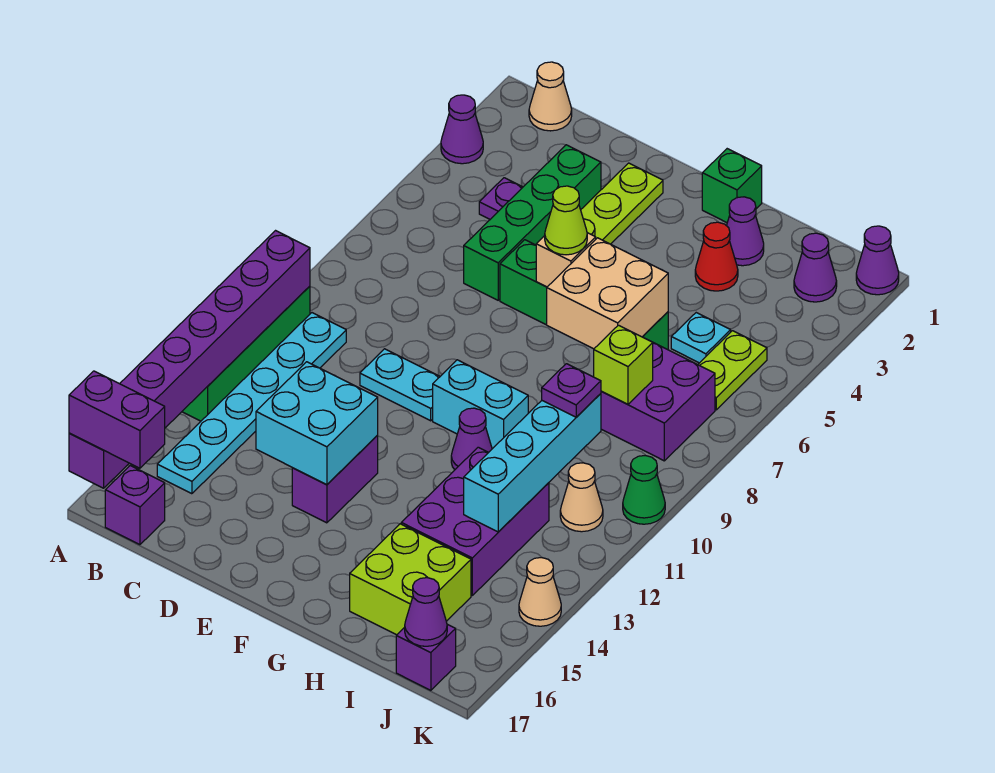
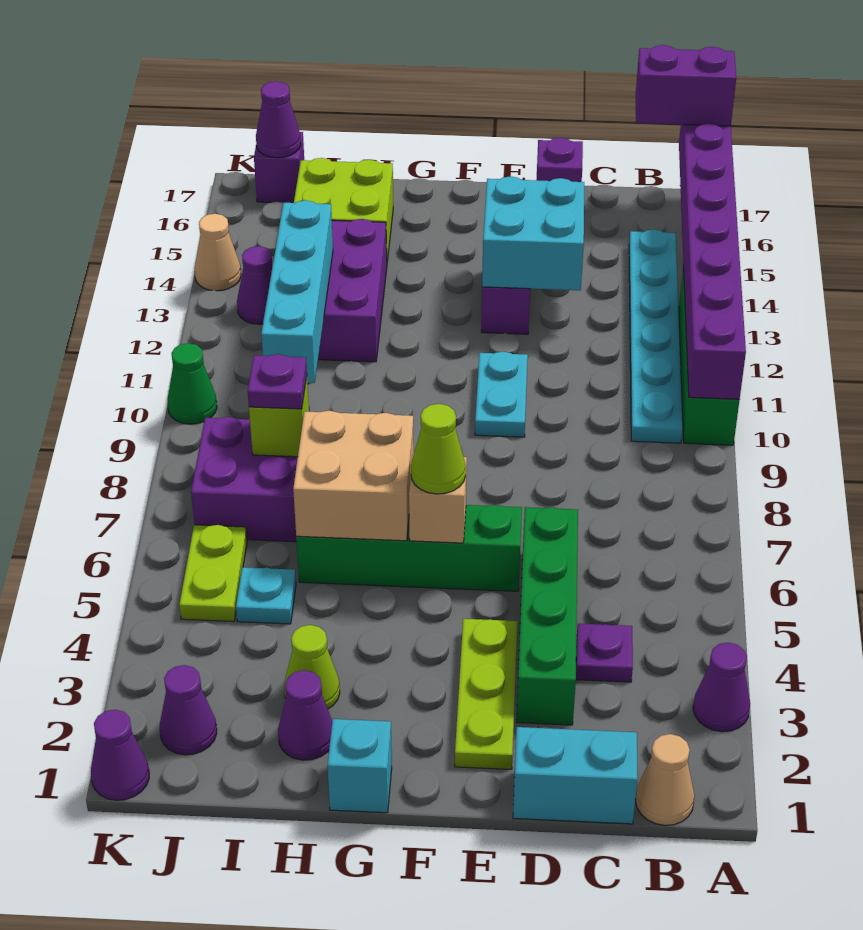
purple 1x1 brick [105,466,165,545] -> purple 1x1 brick moved to [537,138,583,182]
cyan 1x2 plate [360,349,440,421] -> cyan 1x2 plate turned to [475,352,528,437]
cyan 1x2 brick [433,360,528,449] -> cyan 1x2 brick moved to [513,727,638,824]
green 1x1 brick [702,149,762,223] -> cyan 1x1 brick [327,719,392,813]
purple 1x1 cone [451,408,492,470] -> purple 1x1 cone moved to [237,246,273,324]
red 1x1 cone [695,222,738,291] -> lime 1x1 cone [284,625,340,709]
purple 1x1 plate [542,364,601,417] -> purple 1x1 plate moved to [248,354,307,409]
tan 1x1 cone [560,463,603,532] -> none

